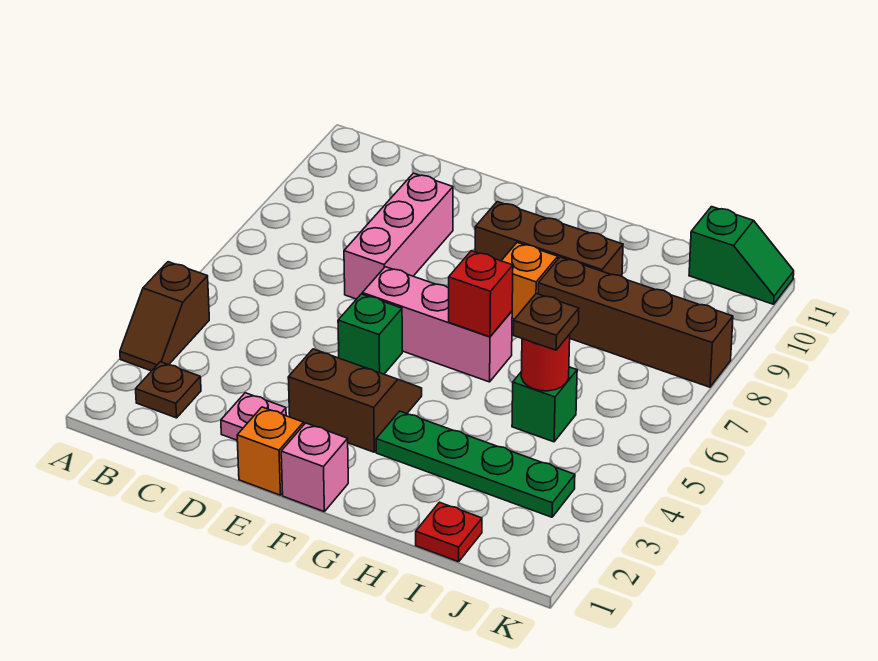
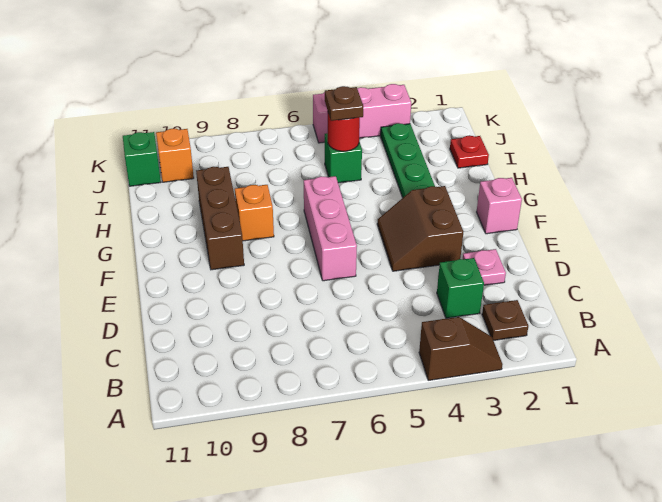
pink 1x3 brick [344,173,453,299] -> pink 1x3 brick moved to [313,84,411,143]
orange 1x1 brick [237,407,304,495] -> orange 1x1 brick moved to [156,129,194,182]
green 1x1 brick [338,294,402,374] -> green 1x1 brick moved to [437,258,484,318]
red 1x1 brick [449,251,513,337] -> none
brown 1x4 brick [538,257,733,387] -> none

